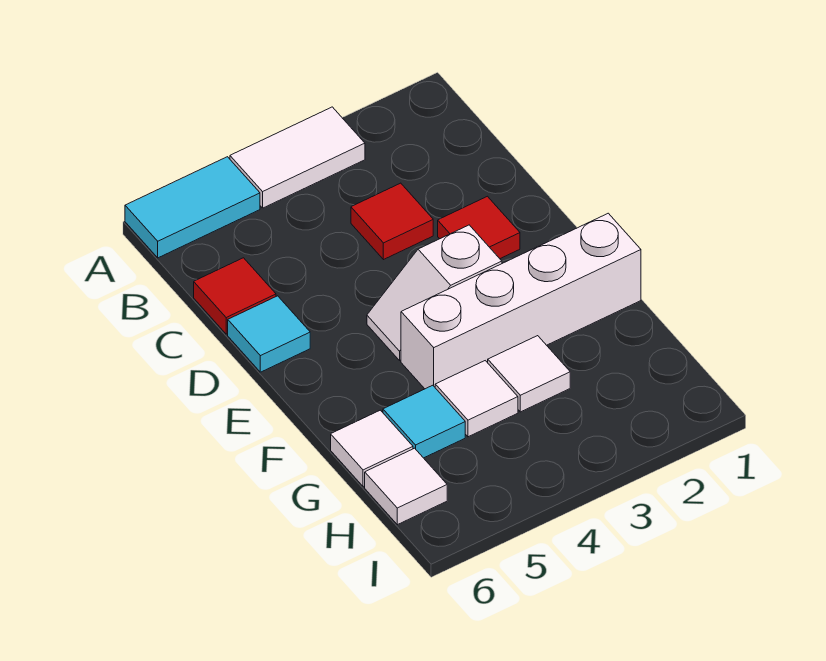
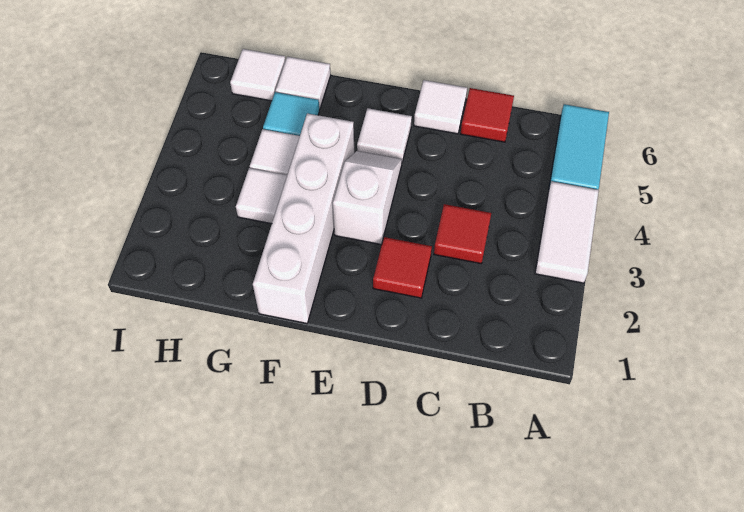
cyan 1x1 tile [228,296,310,372] -> white 1x1 tile [414,80,467,134]
none -> white 1x1 tile [357,108,412,162]

